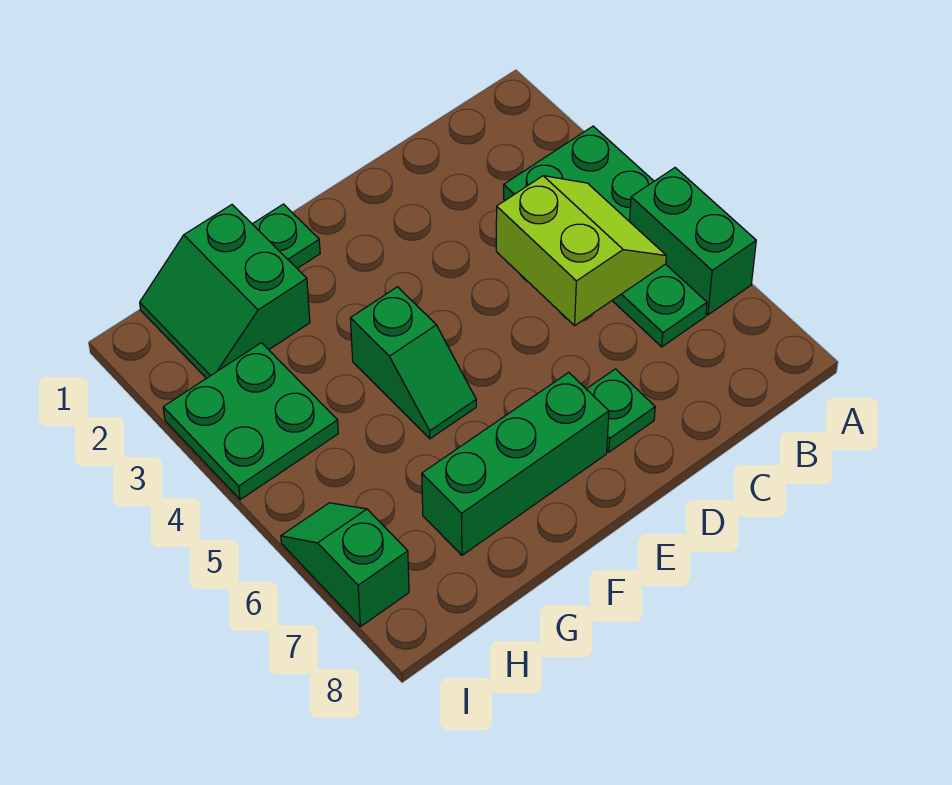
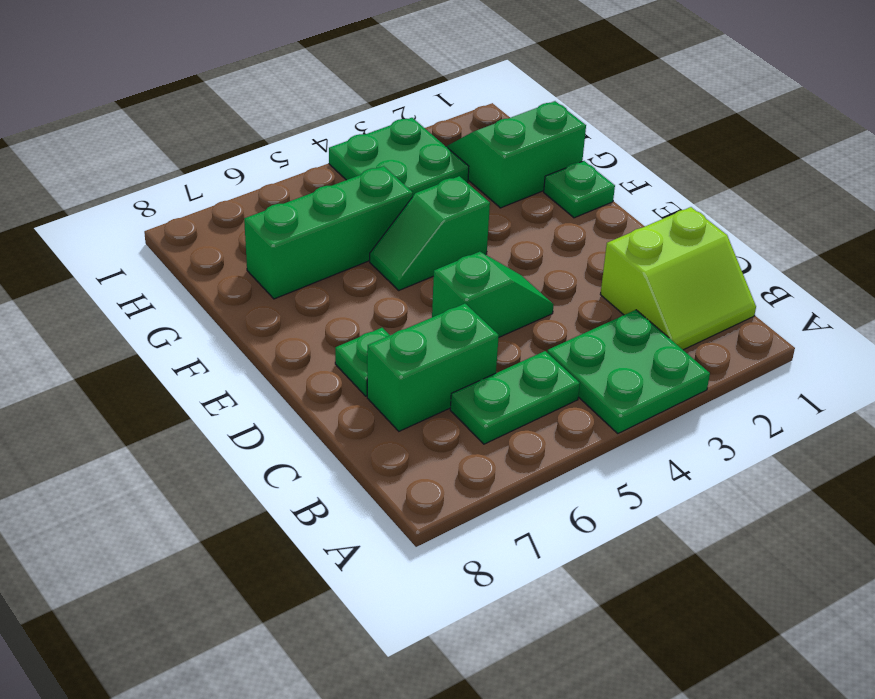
green 1x2 brick [630,168,756,315] -> green 1x2 brick moved to [367,304,499,431]
lime 2x2 slope [496,176,666,325] -> lime 2x2 slope moved to [600,207,756,350]
green 1x3 brick [422,372,609,555] -> green 1x3 brick turned to [244,166,413,299]
green 1x2 slope [281,503,409,627] -> green 1x2 slope moved to [432,252,554,337]

